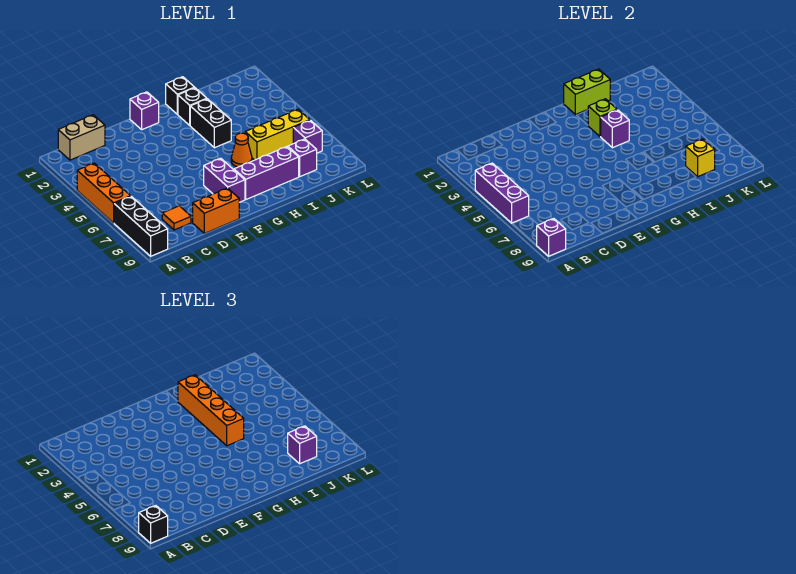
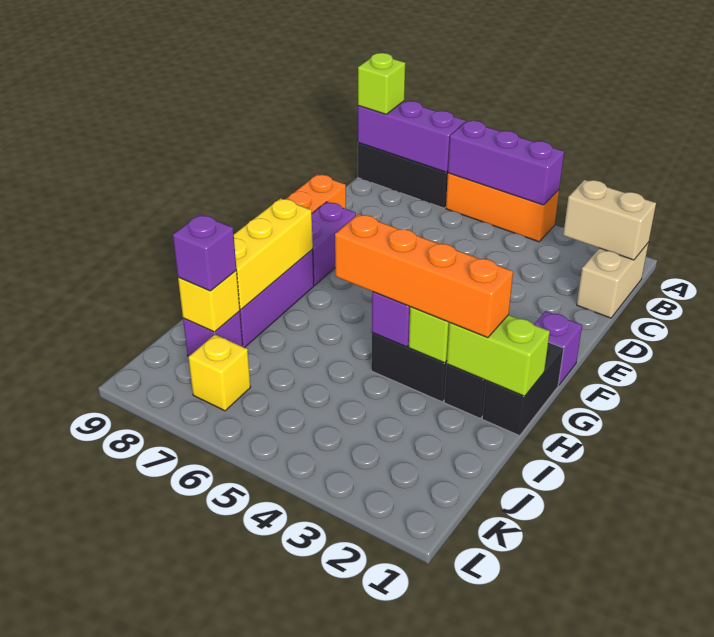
purple 1x1 brick [537,219,566,256] -> purple 1x3 brick [358,101,466,172]
black 1x1 brick [139,506,168,543] -> lime 1x1 brick [358,53,405,114]
none -> tan 1x2 brick [563,180,656,260]
orange 1x1 tile [162,206,191,230] -> none
purple 1x2 brick [204,158,245,202] -> purple 1x2 brick turned to [312,202,356,285]
black 1x1 brick [166,77,195,115] -> black 1x2 brick [482,342,564,436]
lime 1x2 brick [564,69,610,115] -> lime 1x2 brick turned to [447,315,550,396]
orange 1x1 cone [231,133,252,167] -> none
yellow 1x3 brick [245,109,310,160] -> yellow 1x3 brick moved to [234,198,313,309]
purple 1x1 brick [293,120,322,153] -> yellow 1x1 brick [188,335,251,411]

